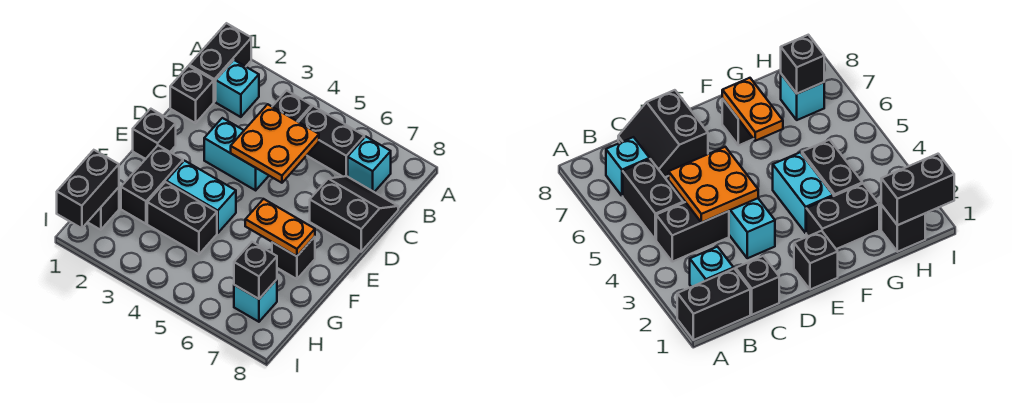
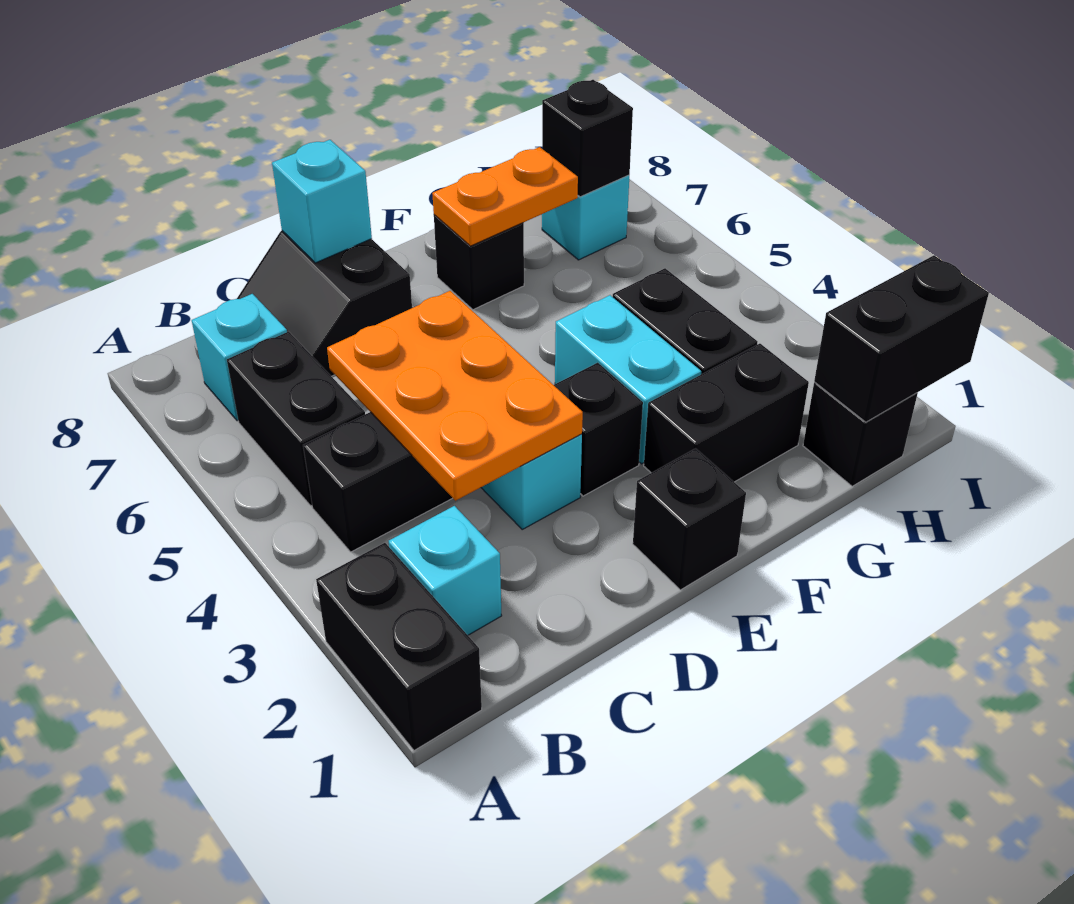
black 1x2 brick [189,23,251,102] -> black 1x2 brick turned to [316,543,482,750]
black 1x1 brick [170,66,214,123] -> black 1x1 brick moved to [554,363,643,496]
orange 2x2 plate [231,104,319,183] -> orange 2x3 plate [327,291,583,501]
none -> cyan 1x1 brick [272,140,372,263]
orange 1x2 plate [245,199,315,256] -> orange 1x2 plate turned to [432,147,578,246]

